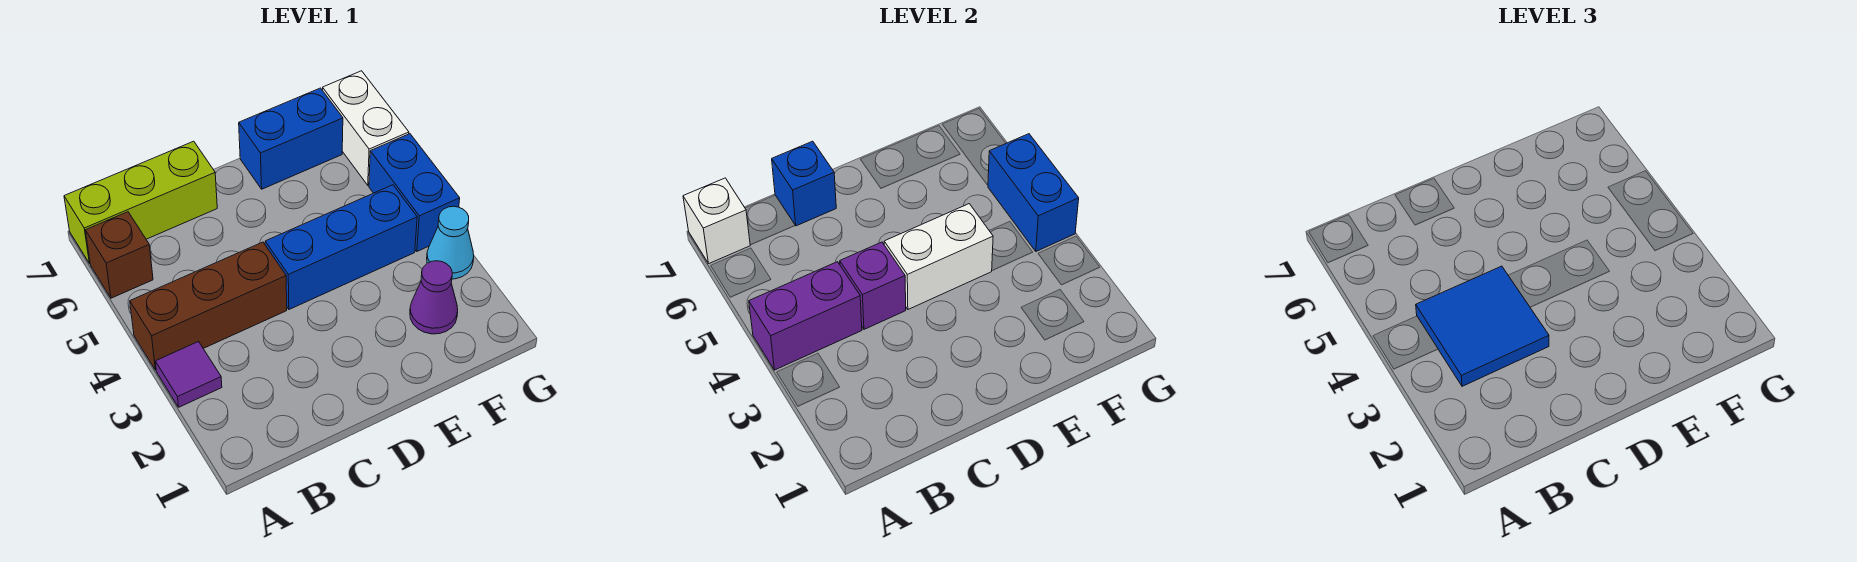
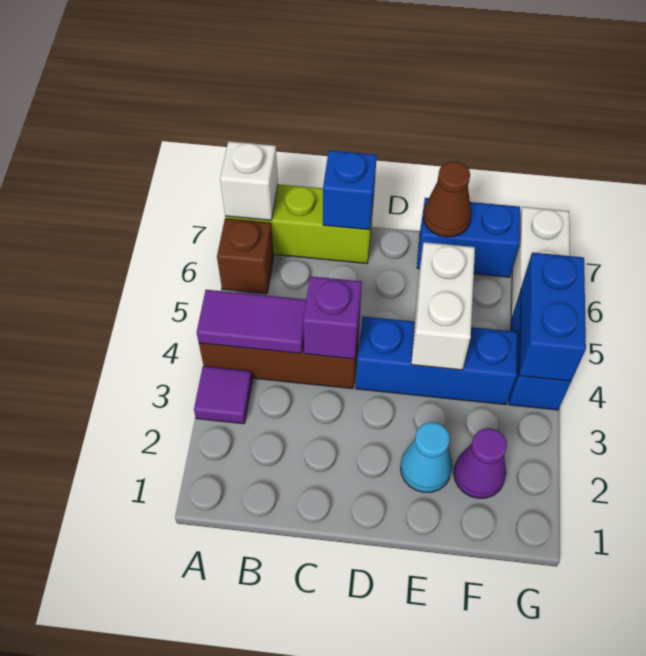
purple 1x2 brick [749,262,862,370] -> purple 1x2 tile [197,290,306,353]
blue 2x2 tile [1416,266,1549,386] -> none
white 1x2 brick [884,204,993,309] -> white 1x2 brick turned to [411,242,475,370]
none -> brown 1x1 cone [423,161,471,237]
cyan 1x1 cone [427,206,474,279] -> cyan 1x1 cone moved to [401,422,452,492]

